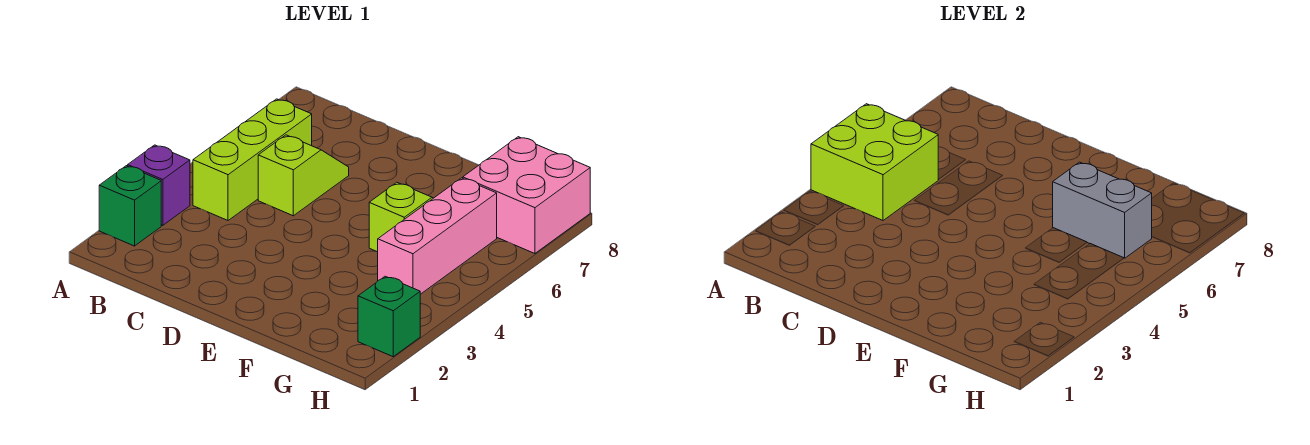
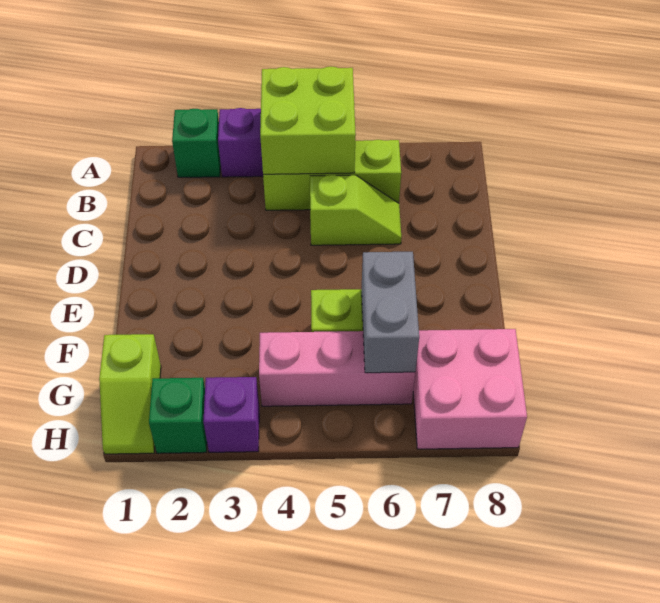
none -> lime 1x2 slope [99,334,161,454]
none -> purple 1x1 brick [203,377,259,452]

